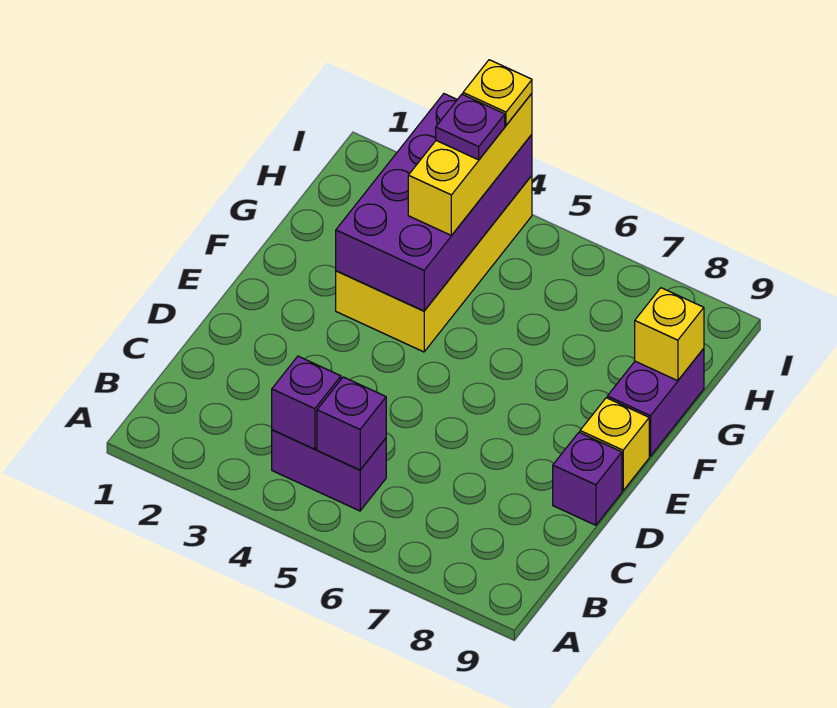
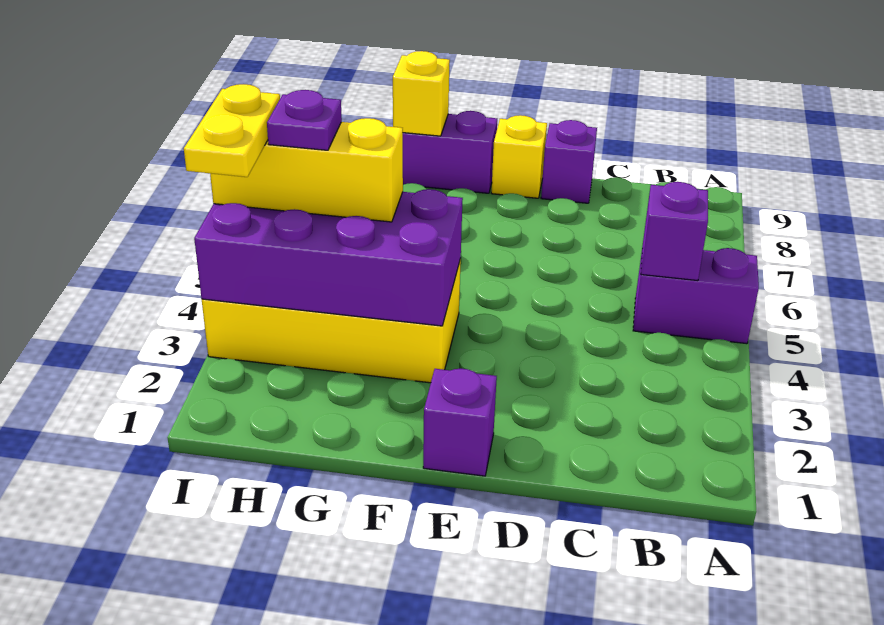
purple 1x2 brick [272,430,386,511] -> purple 1x2 brick turned to [633,246,759,344]
purple 1x1 brick [272,356,341,449] -> purple 1x1 brick moved to [423,369,497,476]
yellow 1x1 plate [463,60,532,125] -> yellow 1x2 plate [184,84,280,177]

